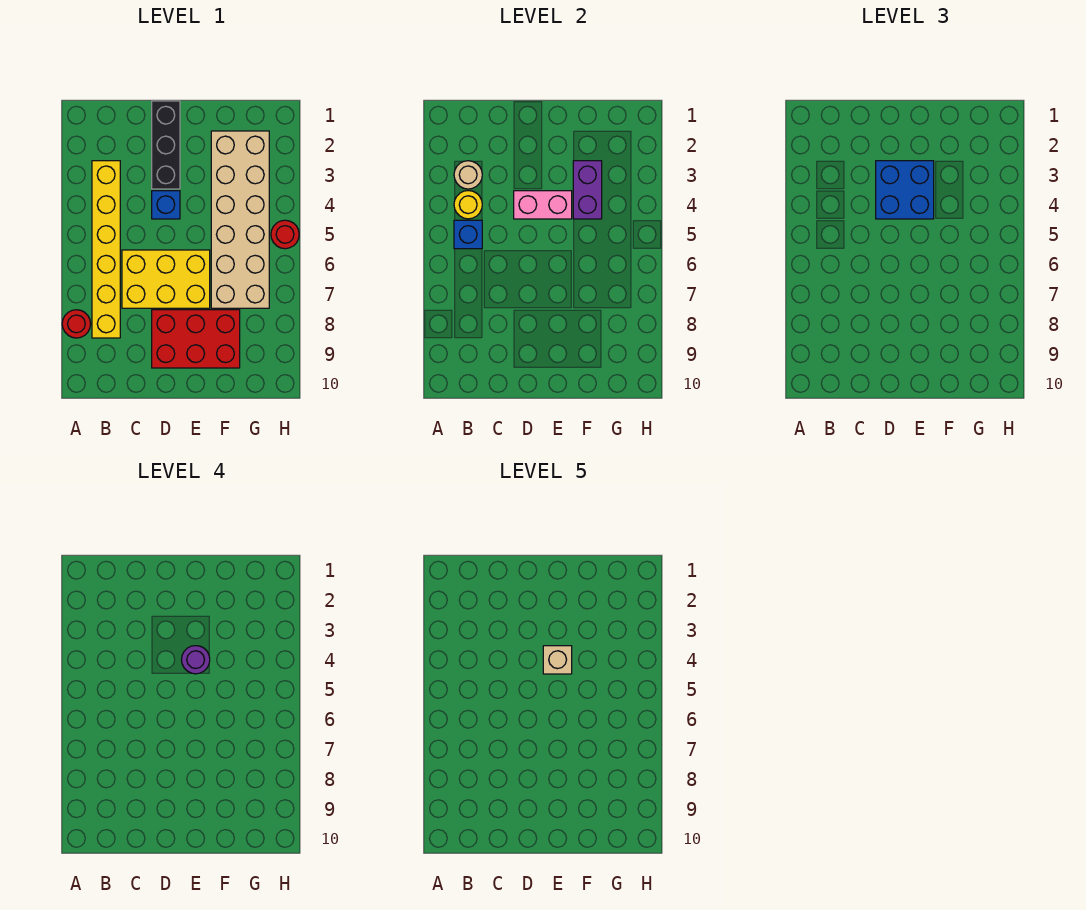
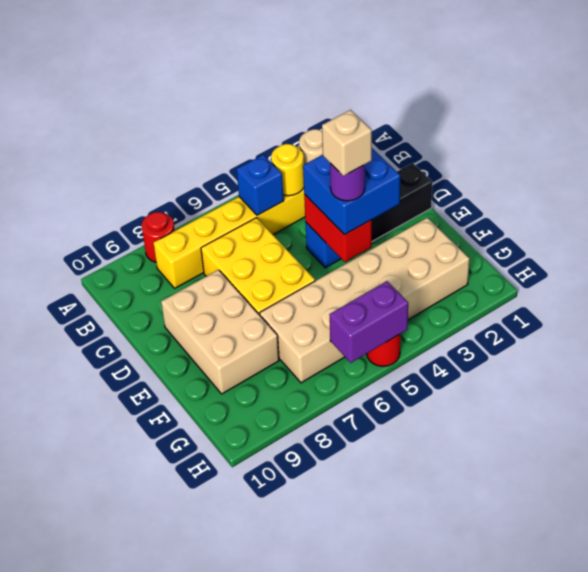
pink 1x2 brick [514,191,572,219] -> red 1x2 brick [304,194,372,262]
red 2x3 brick [152,310,240,368] -> tan 2x3 brick [161,270,279,394]
purple 1x2 brick [573,161,602,219] -> purple 1x2 brick moved to [329,281,408,363]

